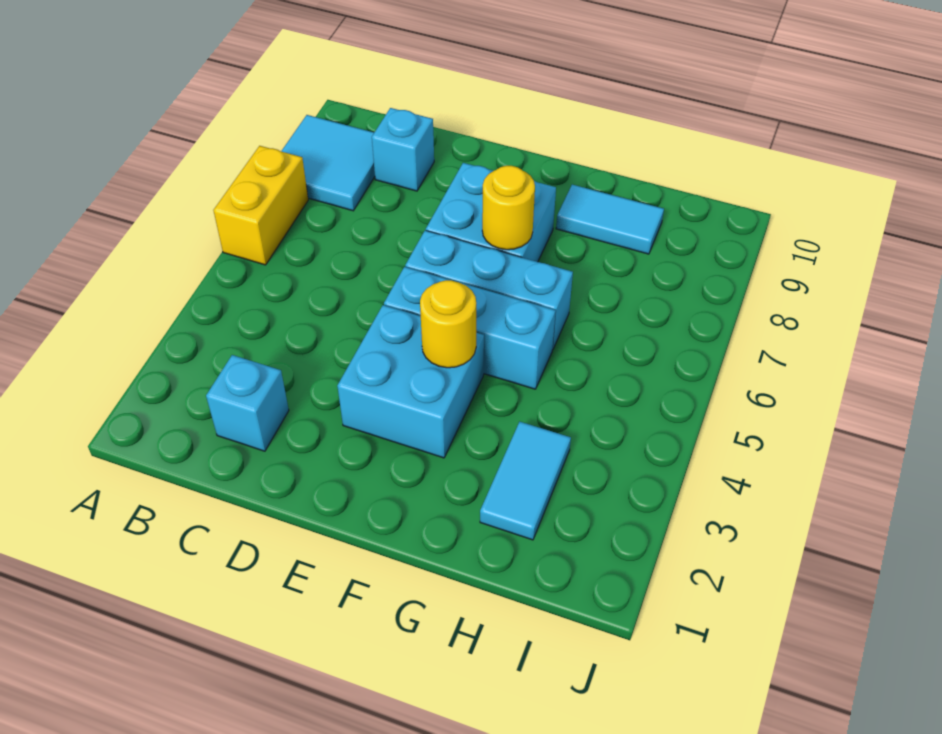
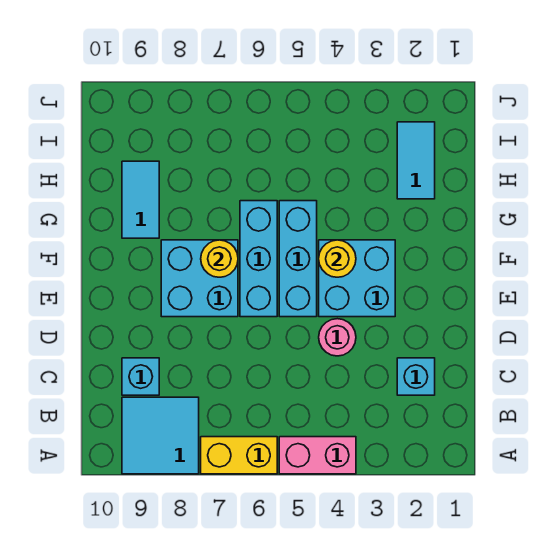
none -> pink 1x2 brick [279,437,356,474]
none -> pink 1x1 round brick [319,319,356,356]
cyan 1x2 tile [480,422,571,540] -> cyan 1x2 tile turned to [397,122,435,199]

